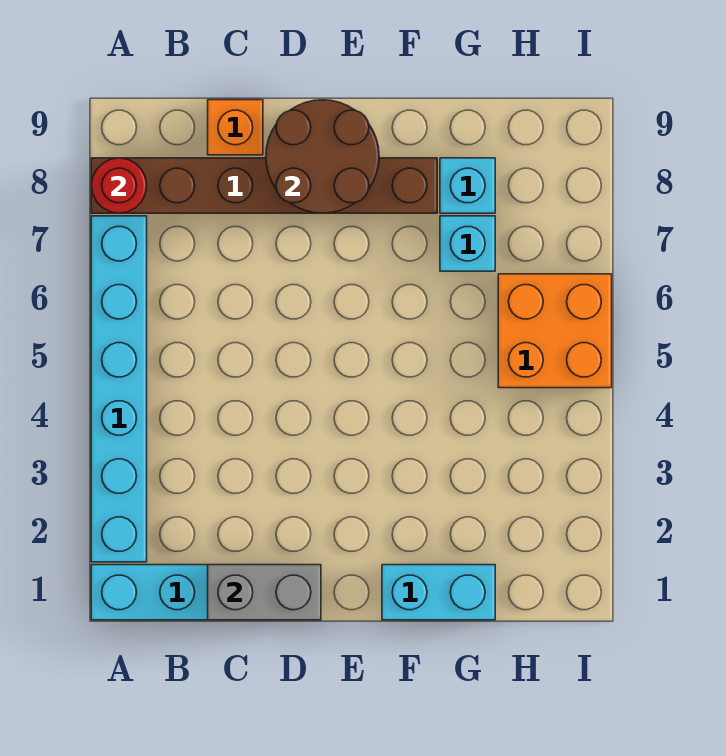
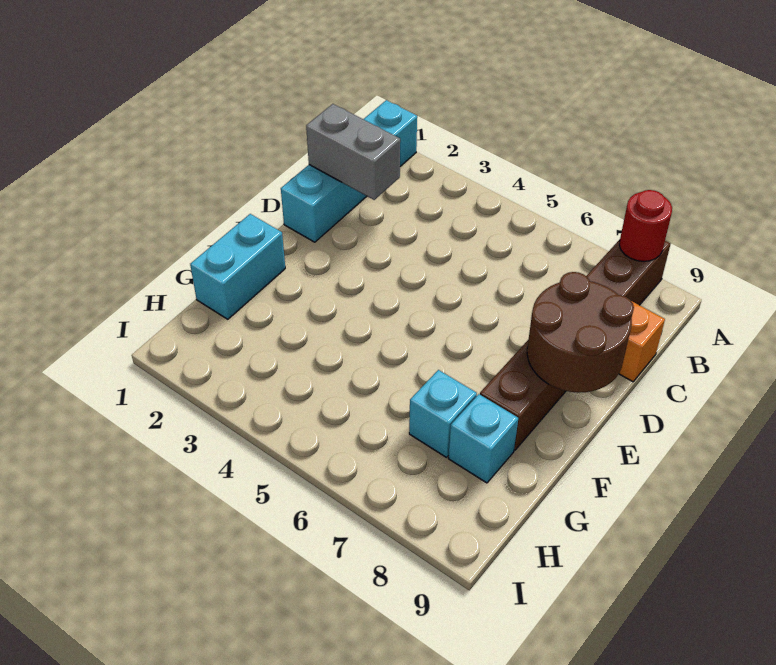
cyan 1x6 brick [91,216,147,562] -> none
grey 1x2 brick [208,565,321,620] -> grey 1x2 brick turned to [306,104,400,200]
orange 2x2 brick [498,274,612,388] -> none

